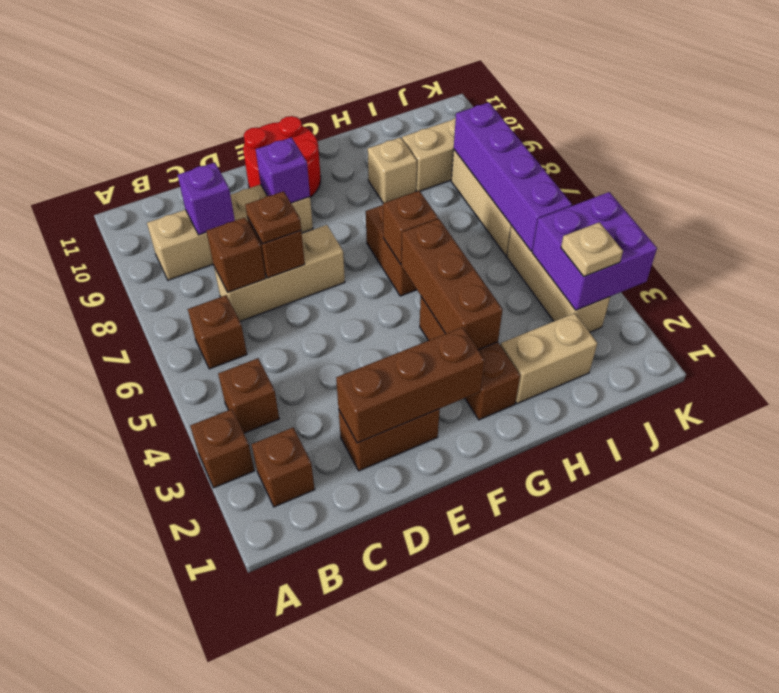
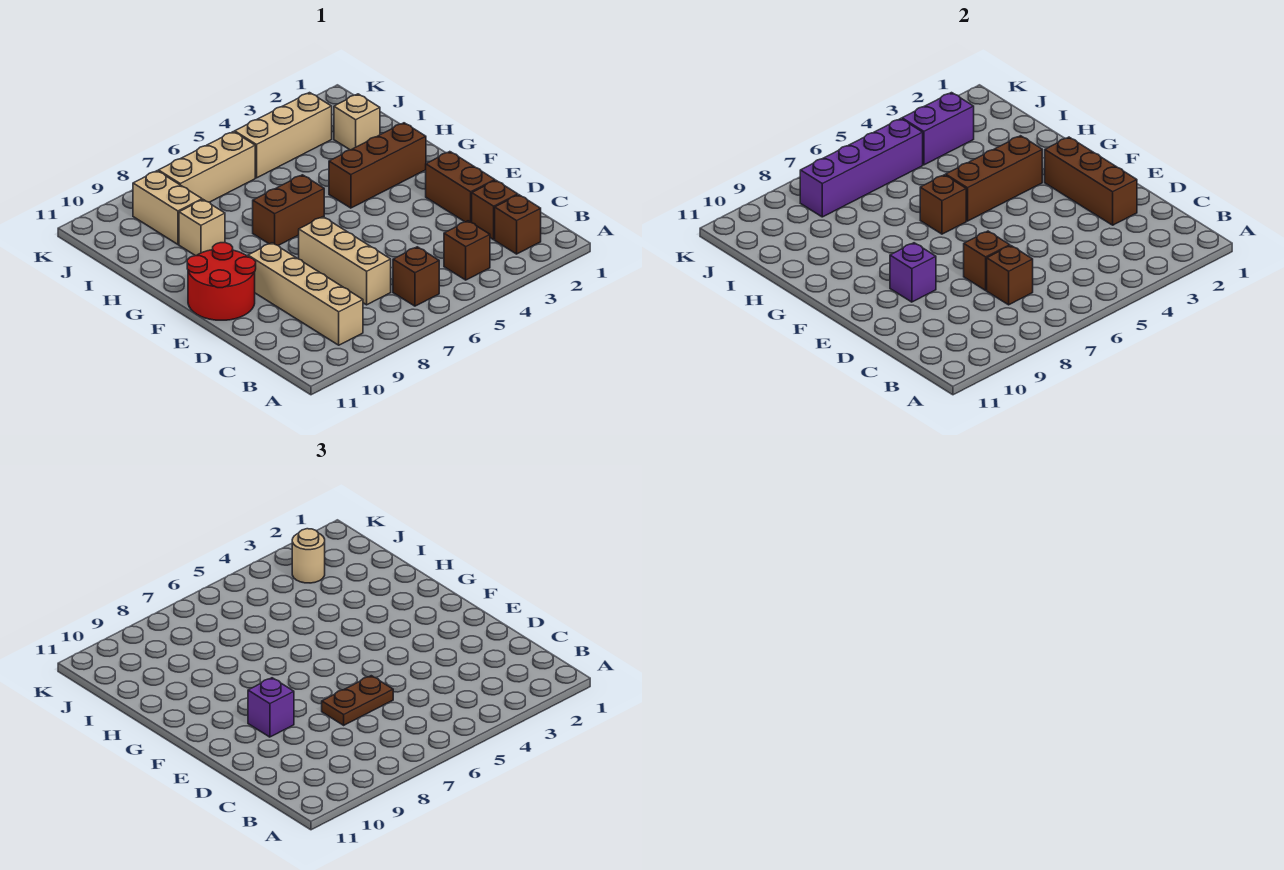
brown 1x1 brick [190,409,254,488] -> brown 1x1 brick moved to [472,180,518,240]
purple 1x1 brick [178,163,235,235] -> purple 1x1 brick moved to [248,678,294,737]
brown 1x1 plate [245,191,301,244] -> brown 1x2 plate [322,676,393,725]
tan 1x2 brick [500,313,597,404] -> tan 1x1 brick [334,94,380,150]
purple 2x2 brick [532,192,657,310] -> purple 1x2 brick [902,93,974,165]
tan 1x1 plate [561,222,623,277] -> tan 1x1 round brick [292,529,325,583]

